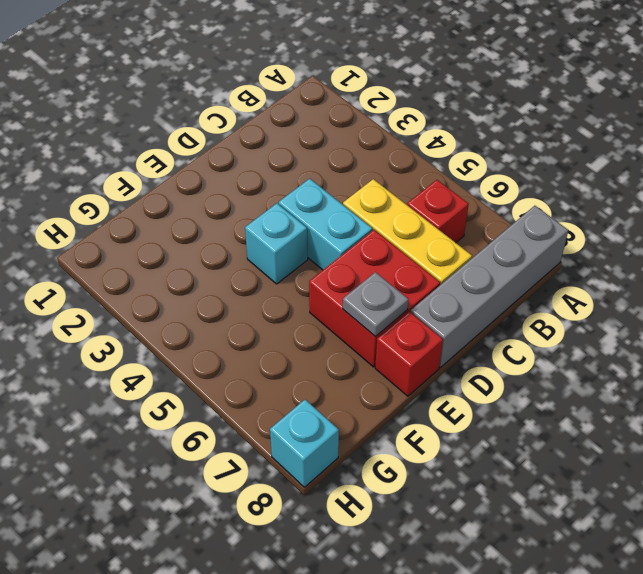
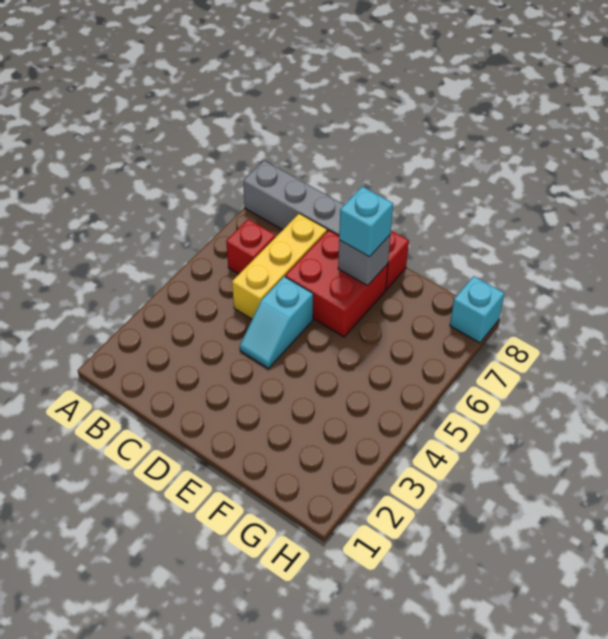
cyan 1x2 brick [279,179,372,270] -> cyan 1x2 slope [240,277,313,368]
cyan 1x1 brick [245,203,308,284] -> cyan 1x1 brick moved to [339,186,393,257]
grey 1x1 plate [343,272,409,337] -> grey 1x1 brick [338,234,391,286]

